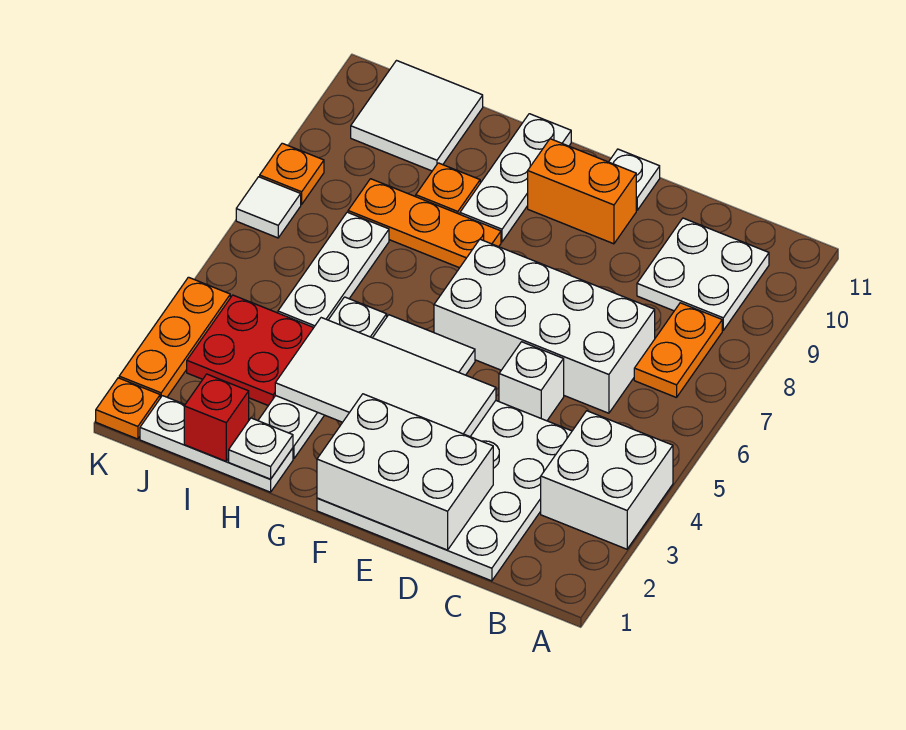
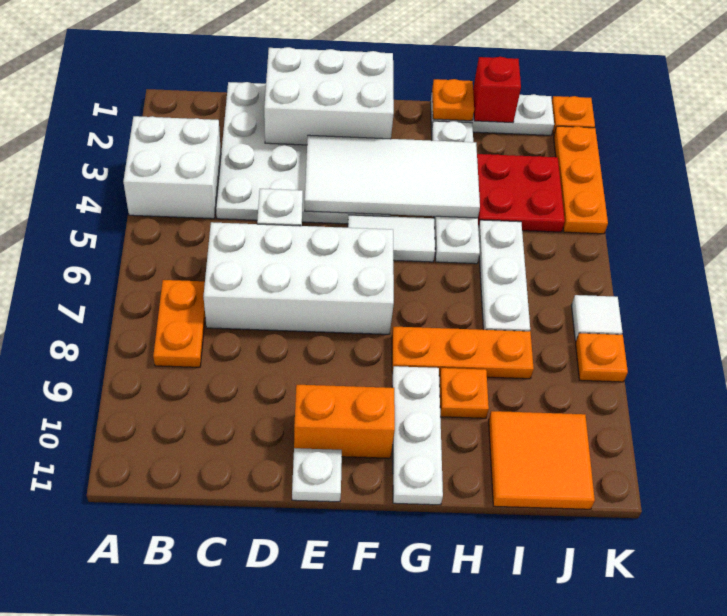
white 2x2 plate [637,218,769,330] -> none
white 1x1 plate [229,418,293,479] -> orange 1x1 plate [432,79,474,121]
white 2x2 tile [351,61,483,171] -> orange 2x2 tile [489,411,595,509]

